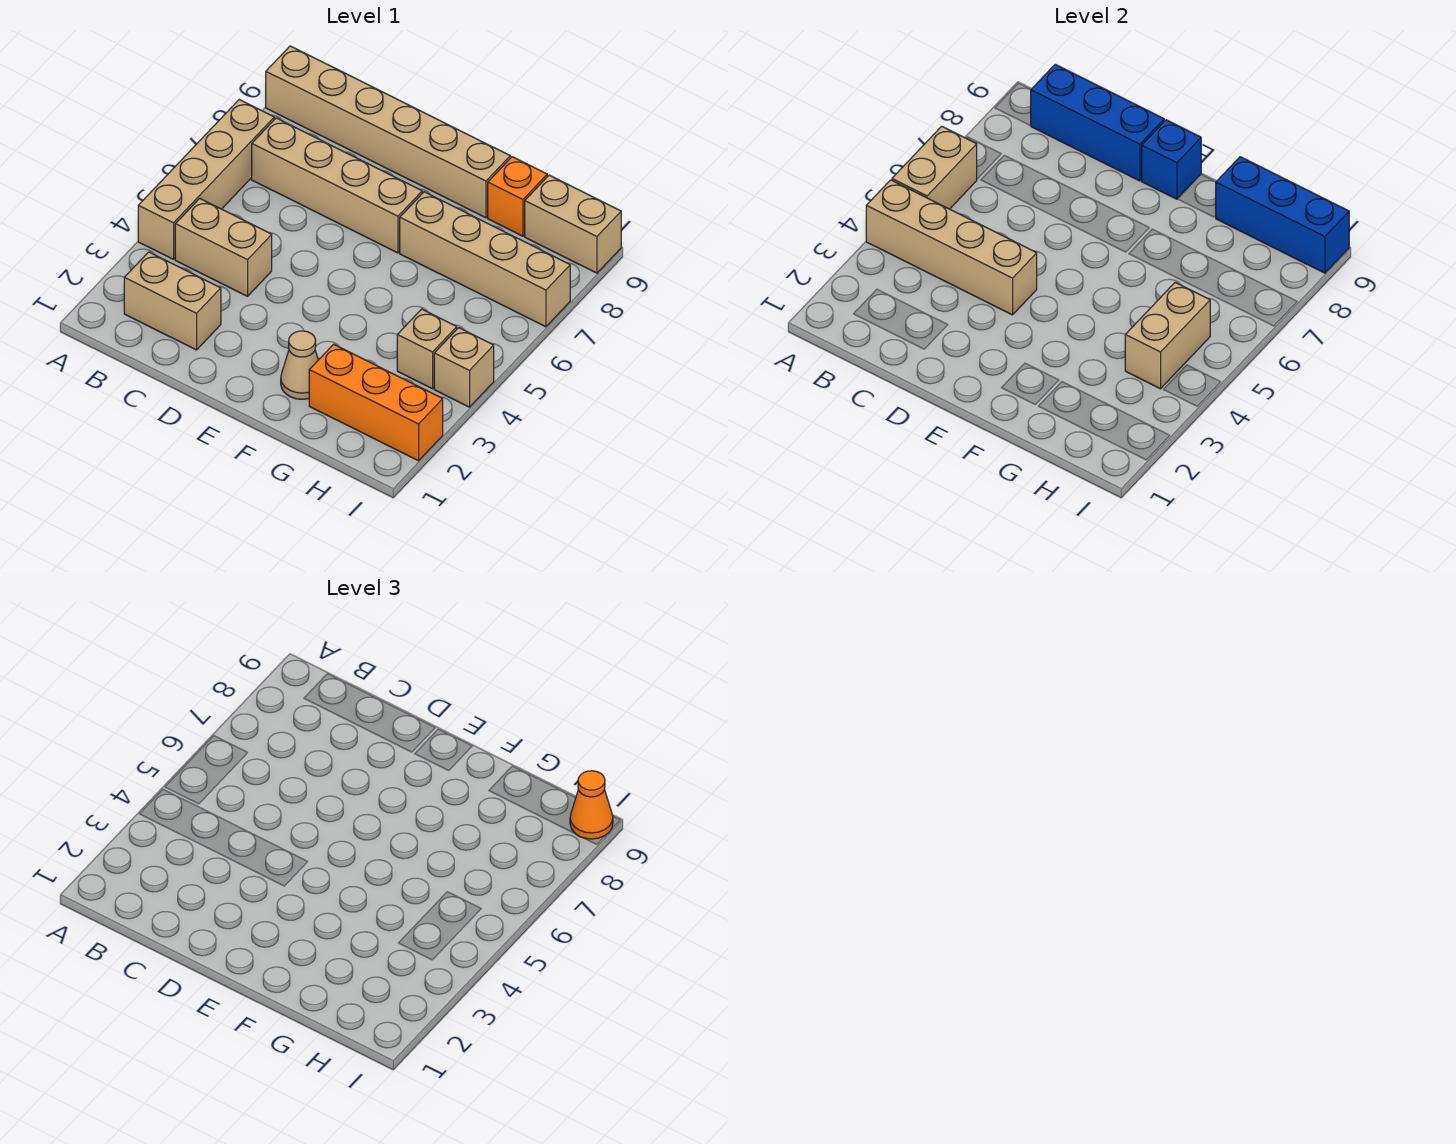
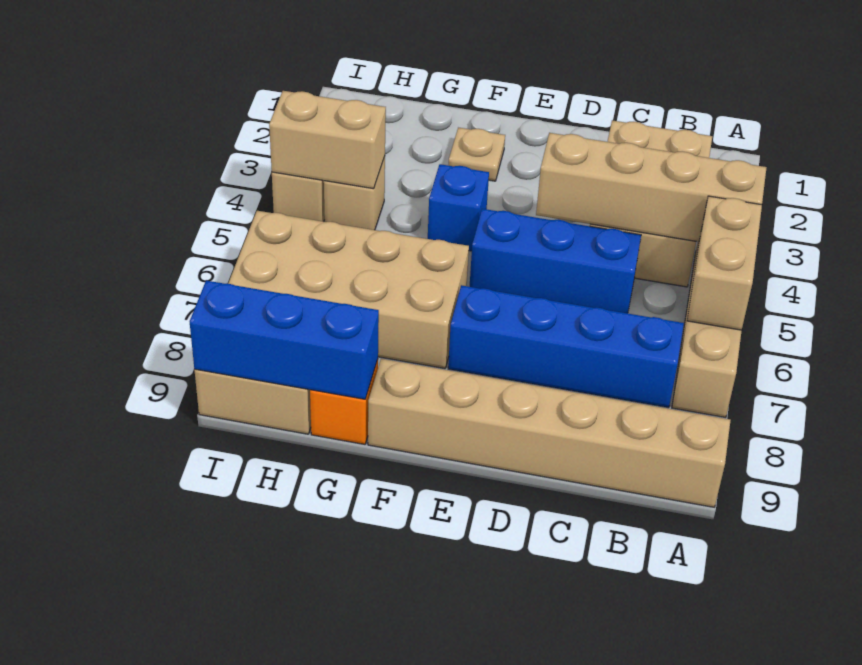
tan 1x4 brick [252,118,422,253] -> blue 1x4 brick [448,285,684,408]
blue 1x3 brick [1031,64,1164,181] -> blue 1x3 brick moved to [470,209,641,313]
blue 1x1 brick [1142,120,1201,199] -> blue 1x1 brick moved to [428,164,489,251]
tan 1x1 cone [281,331,318,399] -> tan 1x1 plate [448,128,505,181]
tan 1x4 brick [400,192,570,327] -> tan 2x4 brick [228,211,469,369]
orange 1x3 brick [309,344,443,461] -> none
tan 1x2 brick [1125,282,1210,389] -> tan 1x2 brick turned to [269,91,386,189]
orange 1x1 cone [570,771,613,839] -> none

